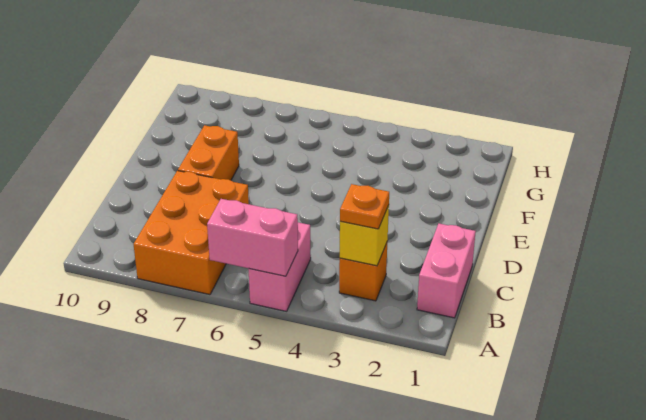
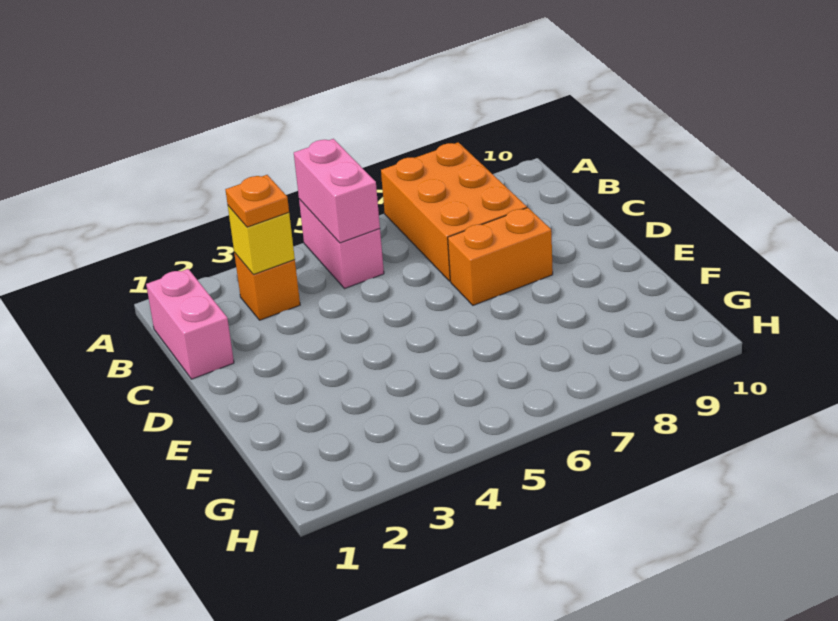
pink 1x2 brick [207,199,298,276] -> pink 1x2 brick turned to [294,139,380,243]
orange 1x2 brick [178,125,239,180] -> orange 1x2 brick turned to [448,208,553,305]

